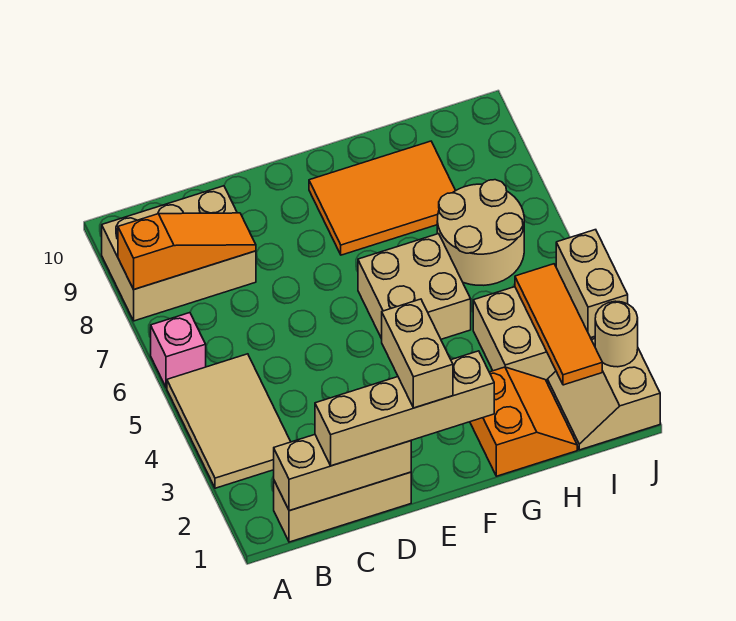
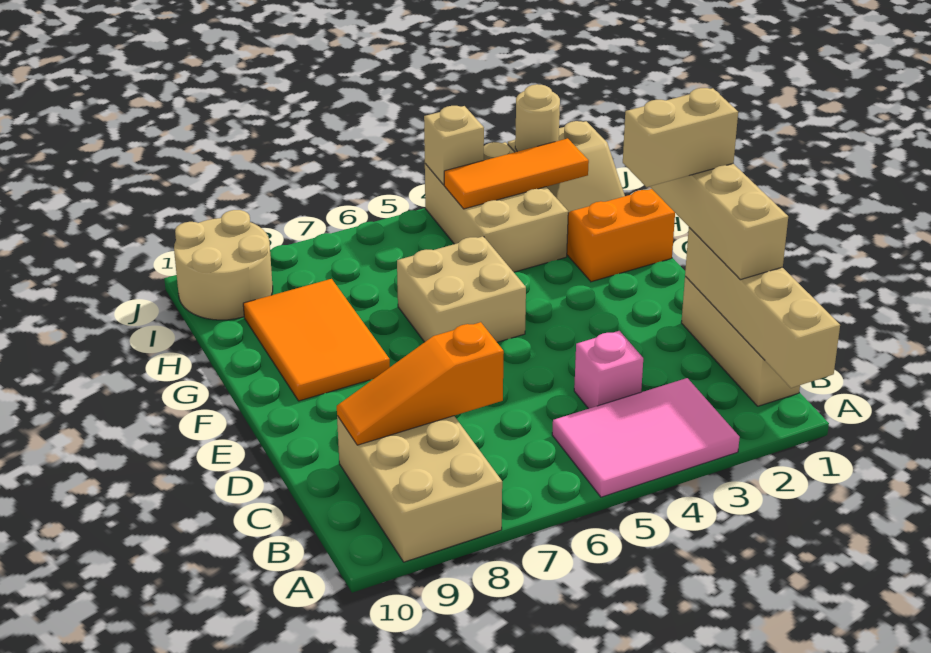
tan 2x3 tile [167,354,291,488] -> pink 2x3 tile [552,378,740,497]
pink 1x1 brick [151,313,206,388] -> pink 1x1 brick moved to [574,331,643,409]
orange 1x3 slope [118,213,256,289] -> orange 1x3 slope turned to [337,322,504,445]
tan 1x3 brick [274,435,411,511] -> tan 1x4 brick [685,228,840,388]
tan 2x2 round brick [437,180,524,285] -> tan 2x2 round brick moved to [174,210,273,320]
tan 1x2 brick [556,230,628,338] -> tan 1x1 brick [424,106,484,185]

